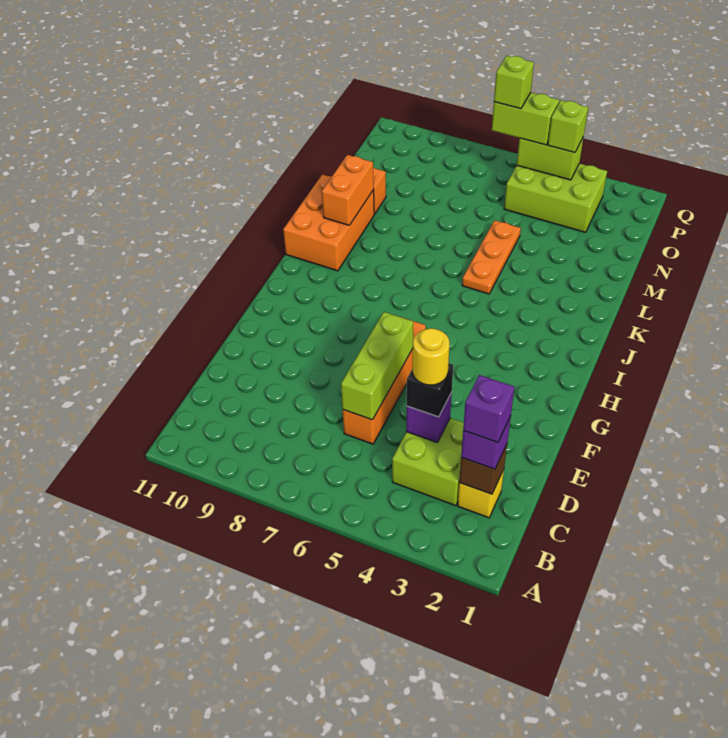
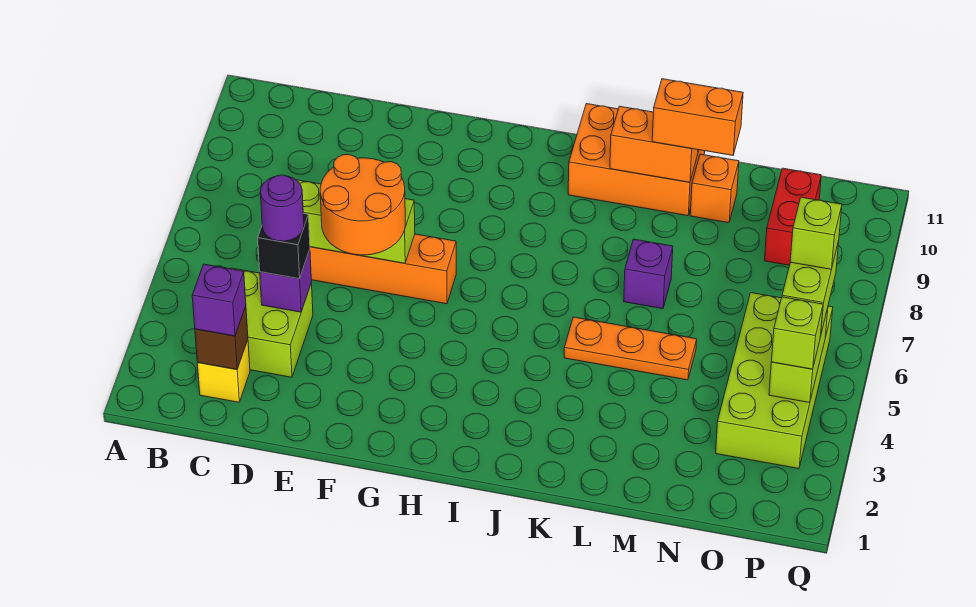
purple 1x1 brick [463,375,514,442] -> purple 1x1 brick moved to [624,239,673,309]
yellow 1x1 round brick [413,328,450,385] -> purple 1x1 round brick [260,175,304,241]
none -> orange 2x2 round brick [320,155,405,255]
none -> orange 1x2 brick [652,79,743,155]
lime 2x3 brick [504,164,607,232] -> lime 2x4 brick [716,293,833,469]
none -> red 1x2 brick [765,168,821,265]

